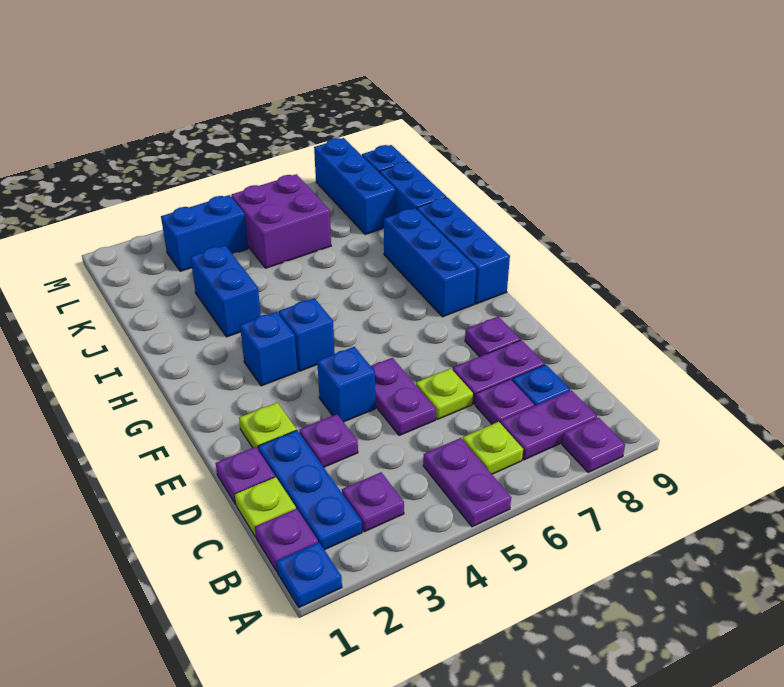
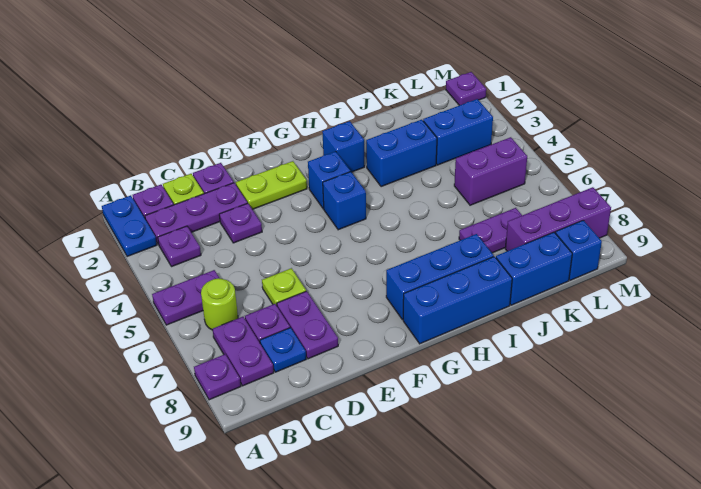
blue 1x1 plate [276,542,342,608] -> blue 1x2 plate [102,195,157,257]
blue 1x3 plate [258,430,362,550] -> purple 1x3 plate [145,183,247,245]
lime 1x1 plate [462,422,523,474] -> lime 1x1 round brick [201,278,238,330]
purple 1x2 plate [371,358,436,436] -> purple 1x2 plate moved to [459,208,522,253]
lime 1x1 plate [239,403,296,449] -> lime 1x2 plate [236,161,307,209]
blue 1x1 brick [317,347,375,422] -> blue 1x1 brick moved to [322,121,365,172]
purple 1x1 plate [465,317,520,357] -> purple 1x1 plate moved to [446,72,486,105]
purple 2x2 brick [231,174,331,268] -> purple 1x2 brick [454,137,527,205]
blue 1x3 brick [314,138,395,234] -> purple 1x3 brick [505,187,611,251]
blue 1x2 brick [161,195,248,271] -> blue 1x2 brick turned to [423,99,493,165]

